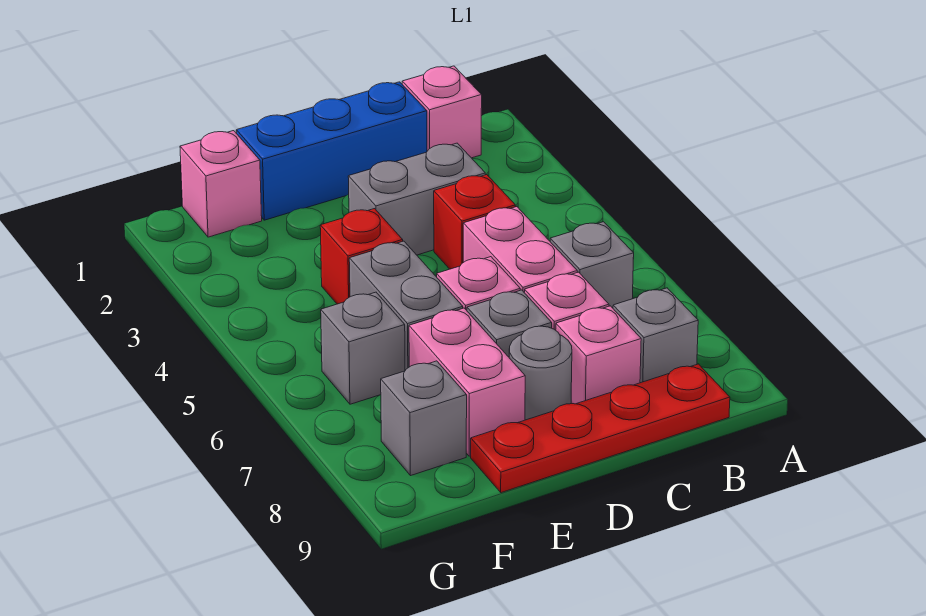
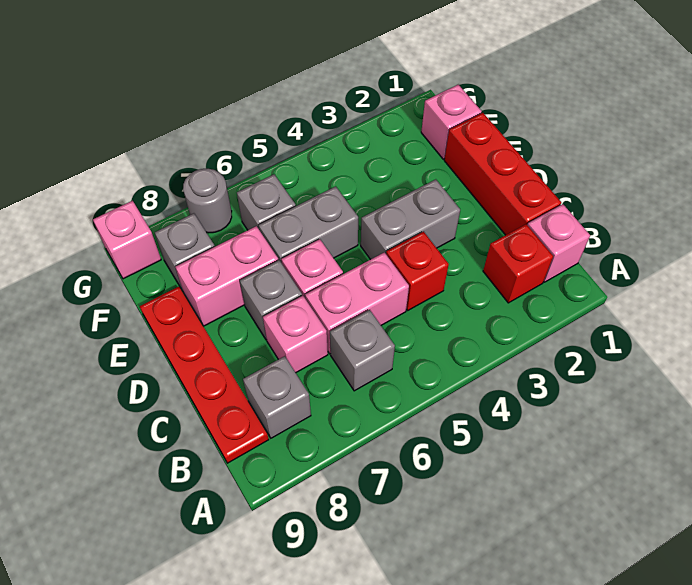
blue 1x3 brick [236,82,427,220] -> red 1x3 brick [444,113,561,235]
grey 1x2 brick [348,143,485,255] -> grey 1x2 brick turned to [361,179,460,260]
pink 1x1 brick [556,306,641,404] -> pink 1x1 brick moved to [93,201,161,279]
grey 1x1 round brick [509,326,572,420] -> grey 1x1 round brick moved to [183,169,232,233]
red 1x1 brick [320,209,403,304] -> red 1x1 brick moved to [483,224,553,303]

